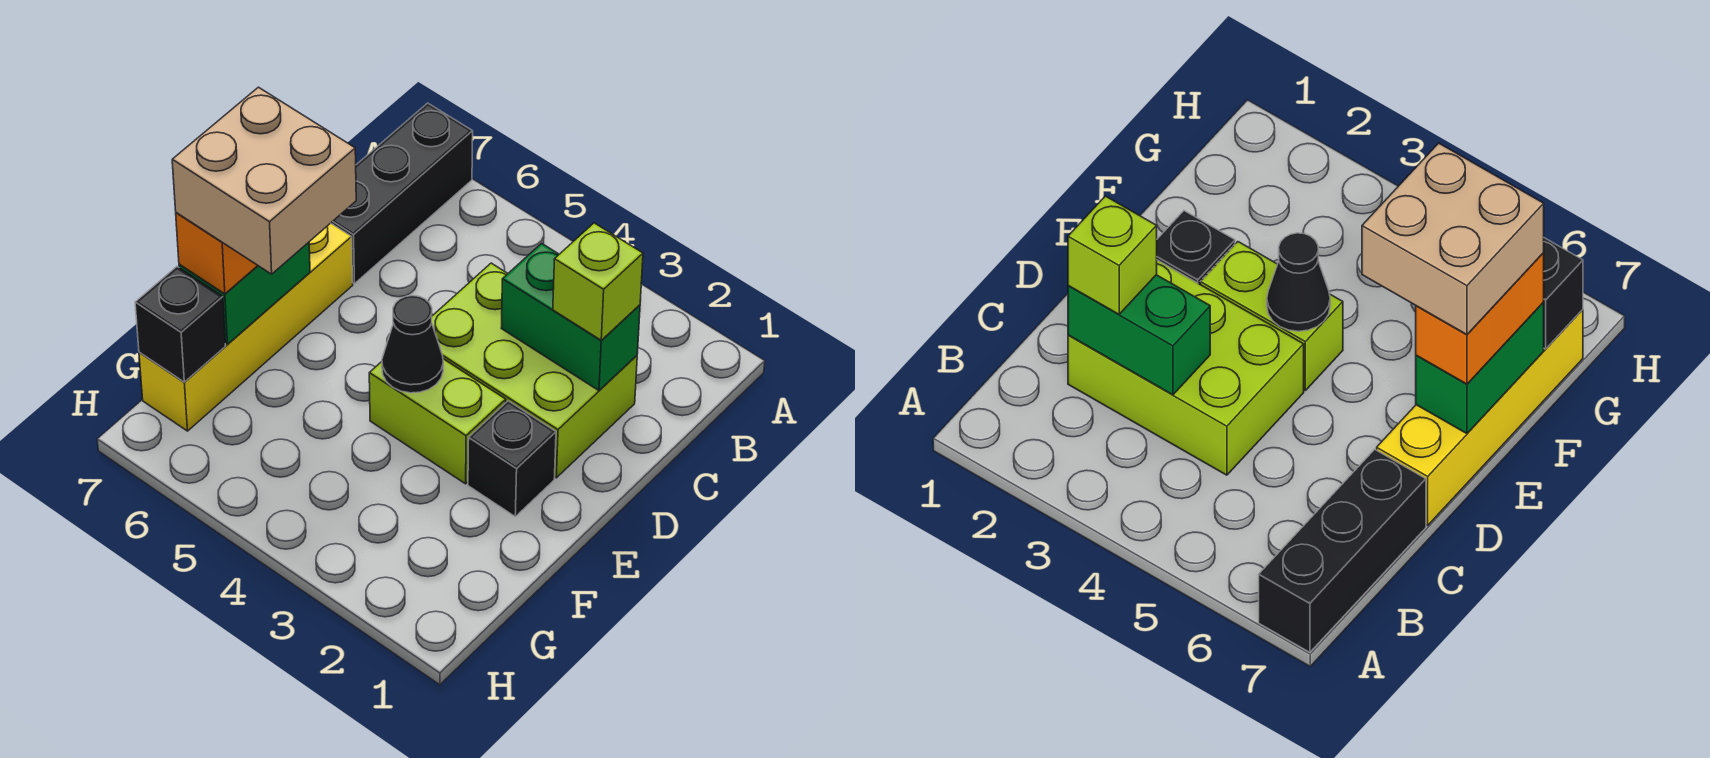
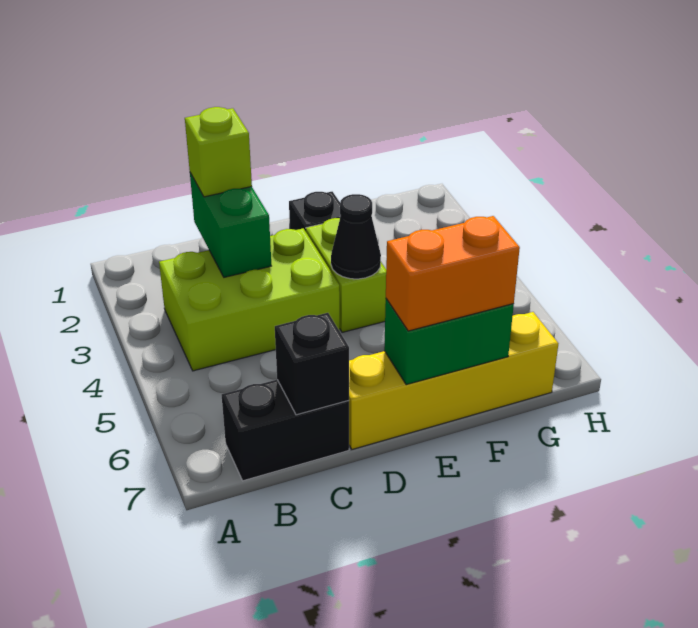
black 1x3 brick [331,103,473,284] -> black 1x2 brick [222,380,349,481]
lime 2x3 brick [432,263,637,478] -> lime 2x3 brick turned to [159,228,340,371]
tan 2x2 brick [172,87,356,274] -> none
black 1x1 brick [135,267,225,382] -> black 1x1 brick moved to [275,313,349,415]

